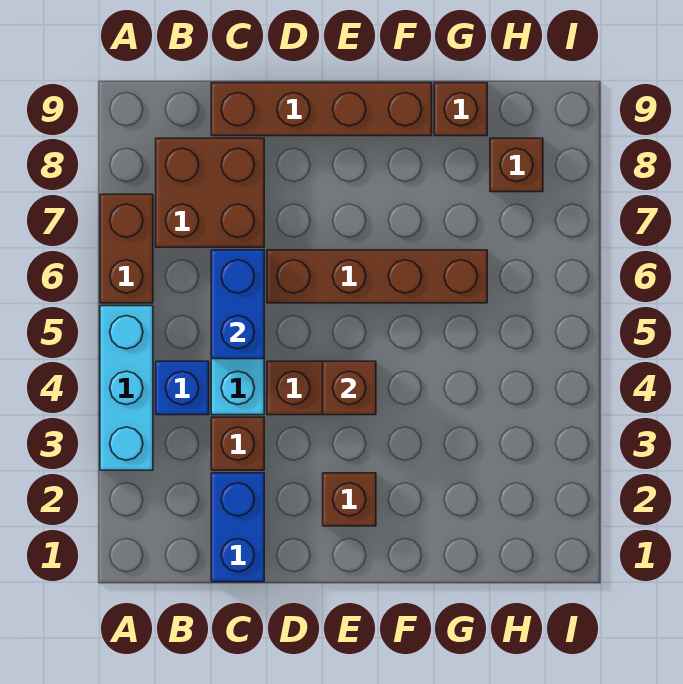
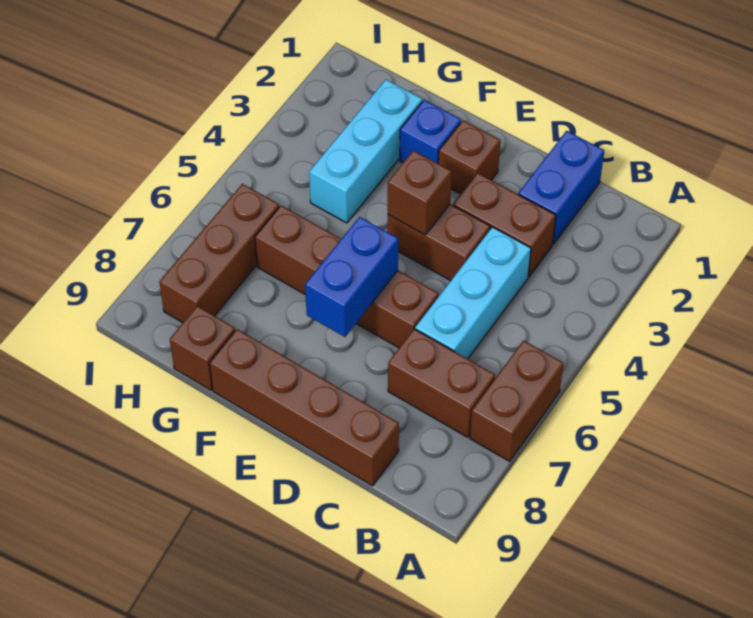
cyan 1x3 brick [100,306,153,470] -> cyan 1x3 brick moved to [309,80,422,223]
blue 1x1 brick [156,361,209,415] -> blue 1x1 brick moved to [400,100,461,164]
brown 2x2 brick [156,138,264,247] -> brown 1x2 brick [388,329,495,437]
brown 1x1 brick [211,417,264,470] -> brown 1x2 brick [453,173,556,277]
blue 1x2 brick [211,250,264,359] -> blue 1x2 brick moved to [305,217,398,337]
brown 1x1 brick [490,138,543,192] -> brown 1x3 brick [159,184,279,323]

